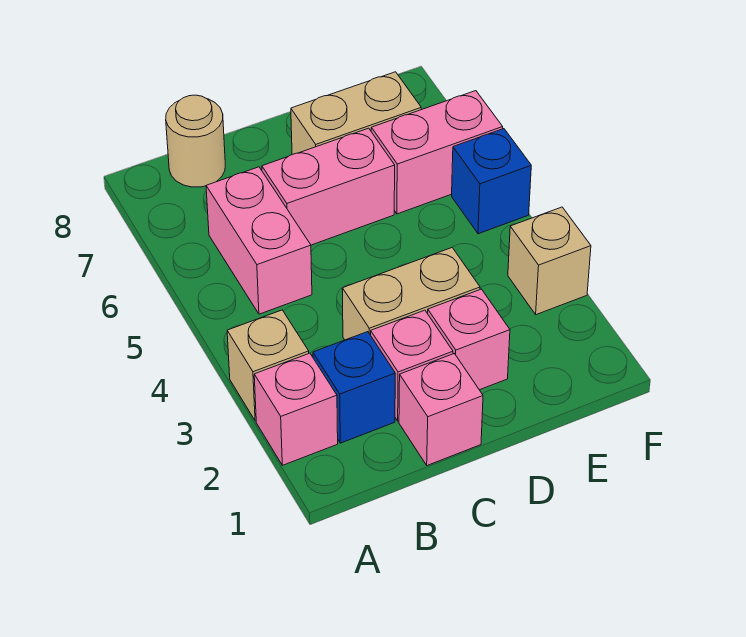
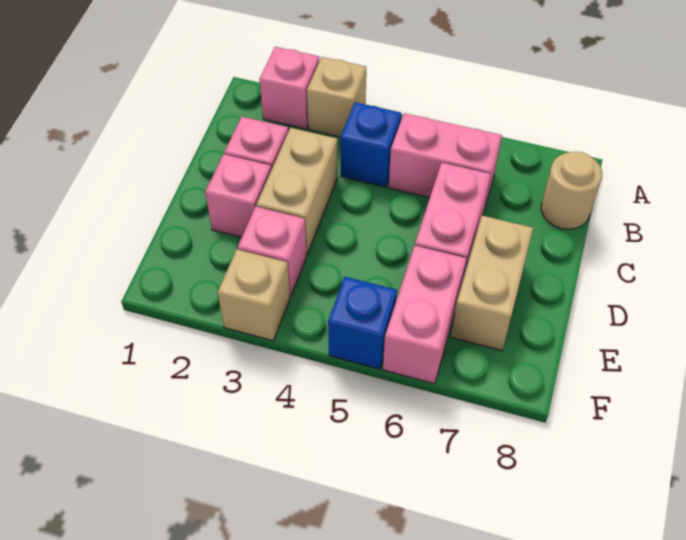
blue 1x1 brick [313,332,395,443] -> blue 1x1 brick moved to [341,102,401,187]
pink 1x1 brick [399,354,483,466] -> pink 1x1 brick moved to [238,207,307,296]

